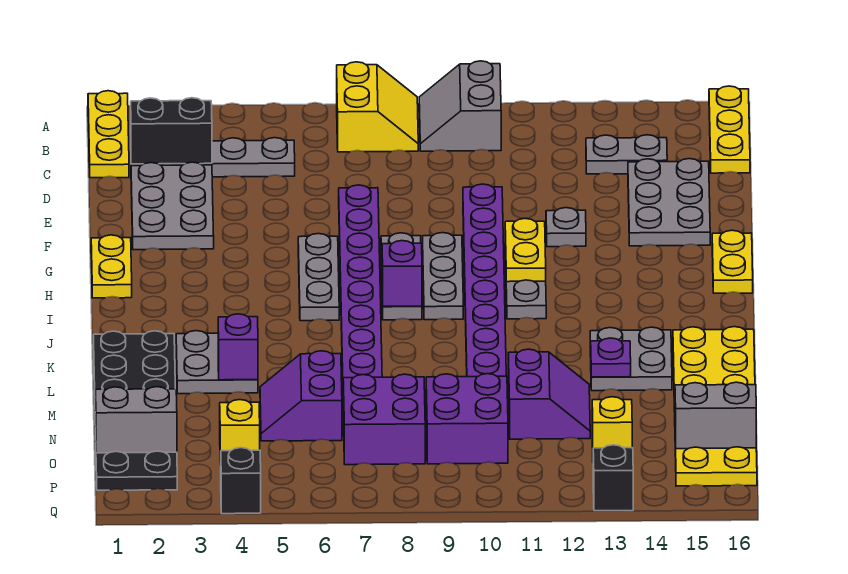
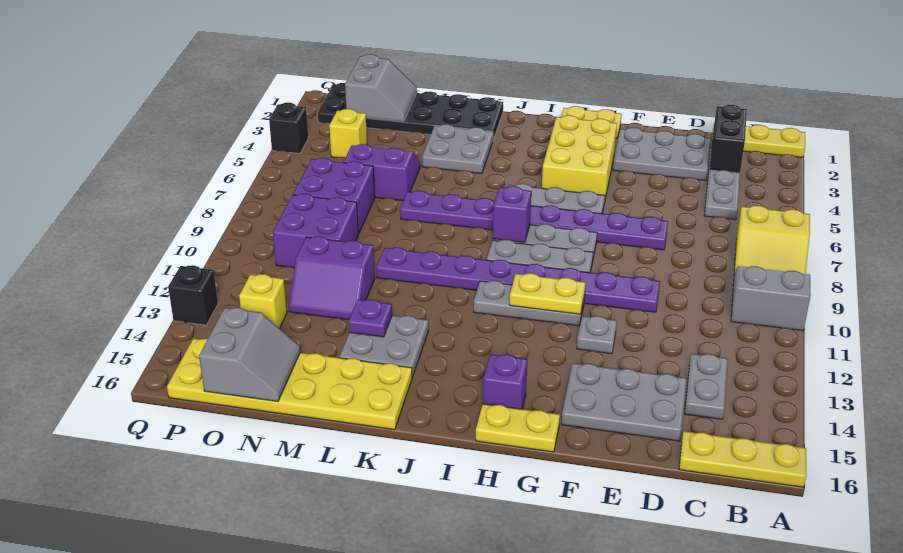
none -> yellow 2x3 brick [542,115,617,203]
purple 1x1 brick [218,314,258,380] -> purple 1x1 brick moved to [483,354,527,409]

